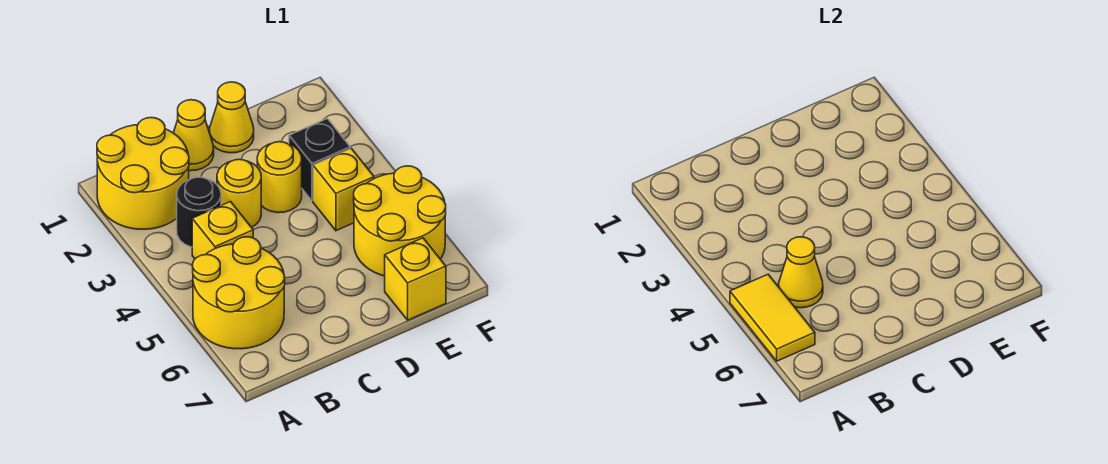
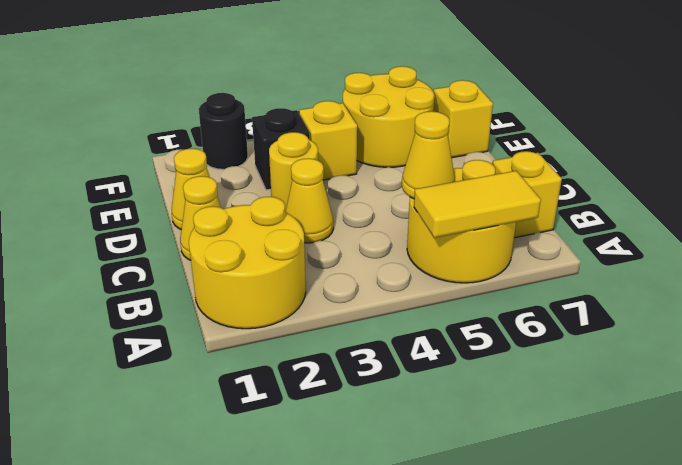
black 1x1 round brick [177,177,221,247] -> black 1x1 round brick moved to [199,93,248,169]
yellow 1x1 brick [192,202,253,259] -> yellow 1x1 brick moved to [492,151,562,238]
yellow 1x1 round brick [217,159,261,227] -> yellow 1x1 cone [286,158,333,243]

